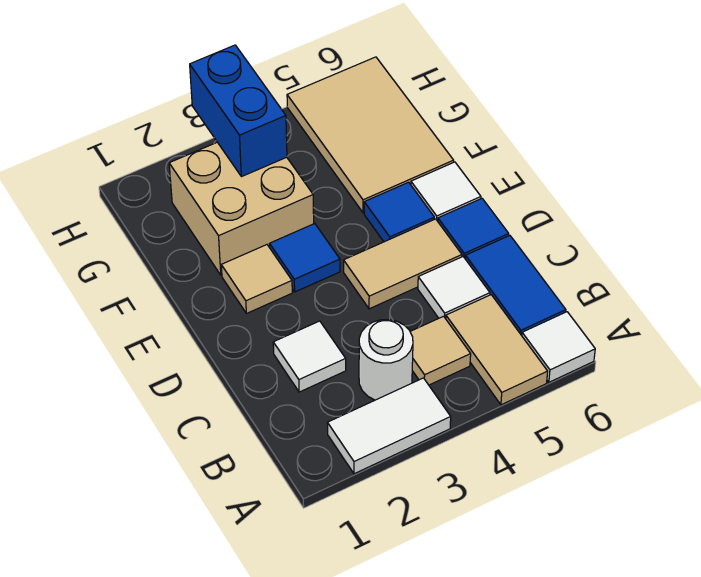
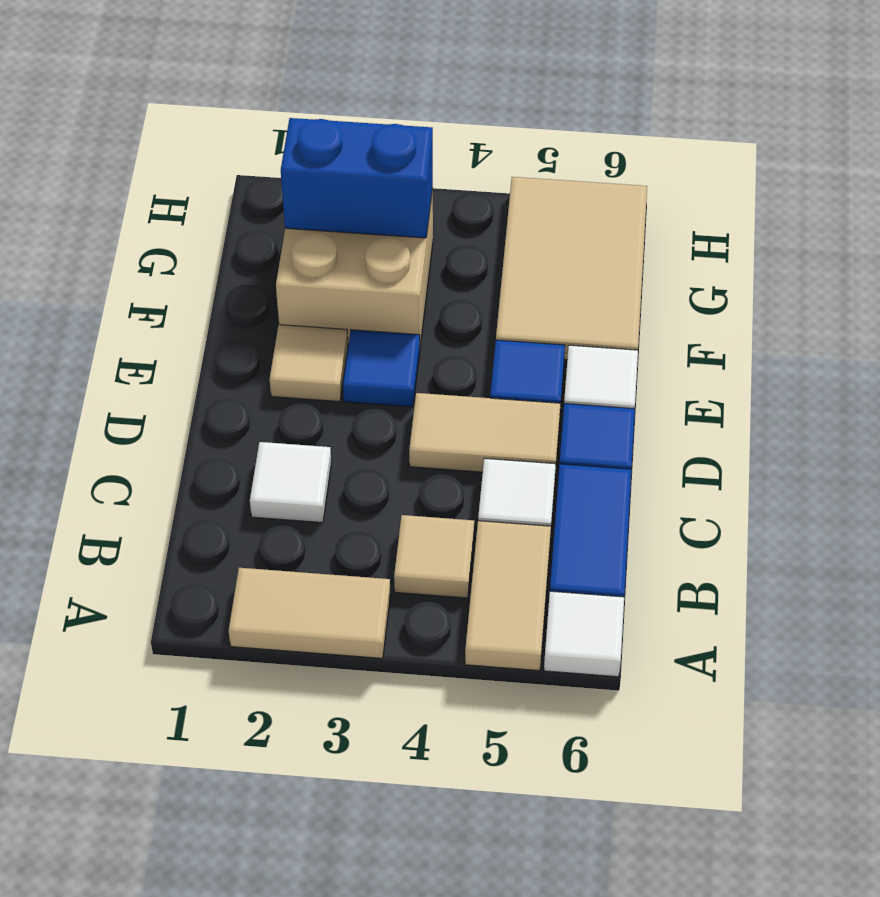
white 1x2 tile [327,378,451,474] -> tan 1x2 tile [229,568,390,658]
white 1x1 round brick [359,320,413,400] -> none
blue 1x2 brick [190,45,287,177] -> blue 1x2 brick turned to [281,118,433,238]

